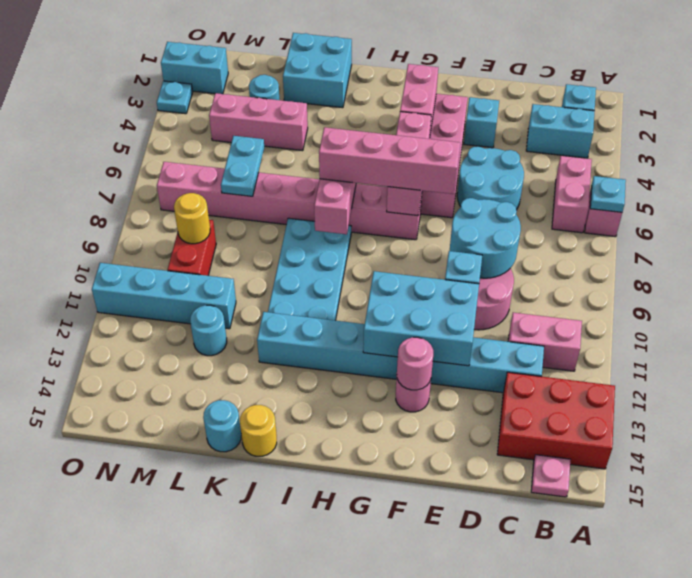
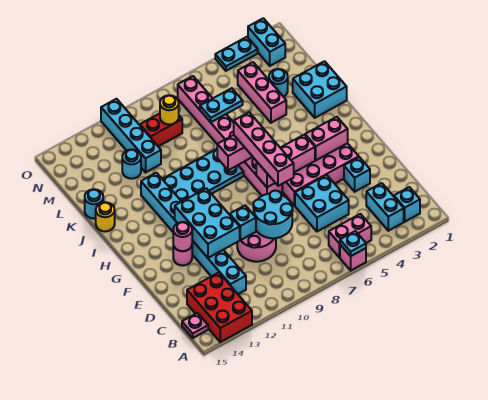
pink 1x2 brick [508,313,582,371] -> none
cyan 2x2 round brick [457,146,524,210] -> cyan 2x2 brick [295,175,349,232]
cyan 1x1 plate [157,81,193,114] -> cyan 1x2 plate [215,37,258,71]

